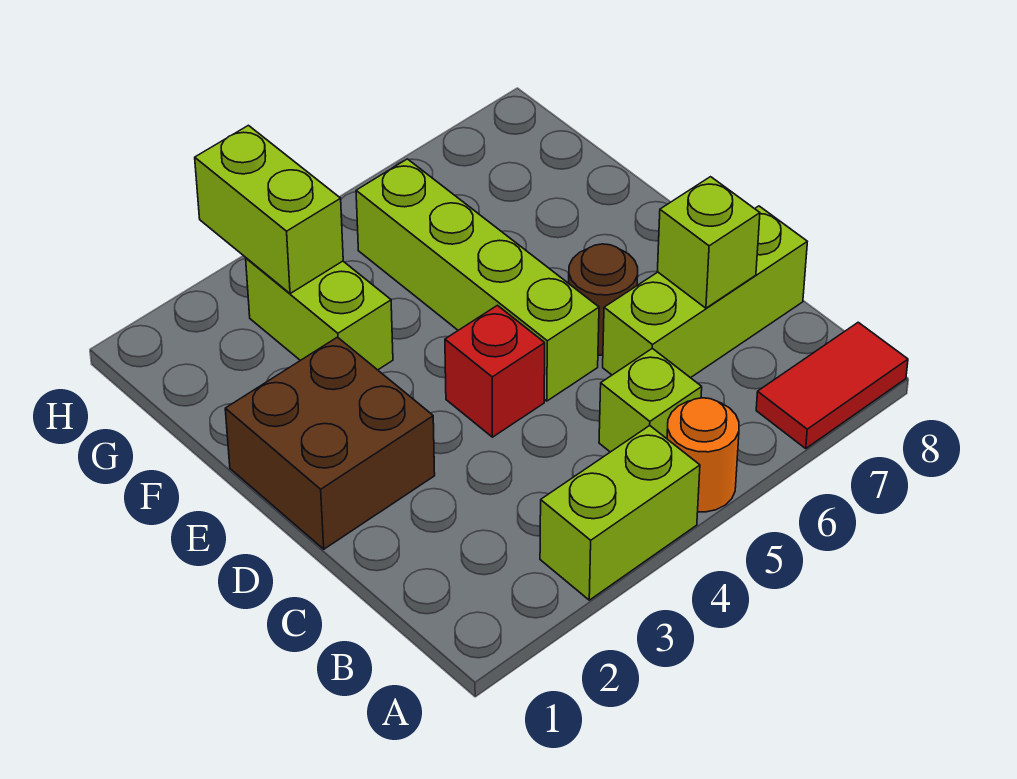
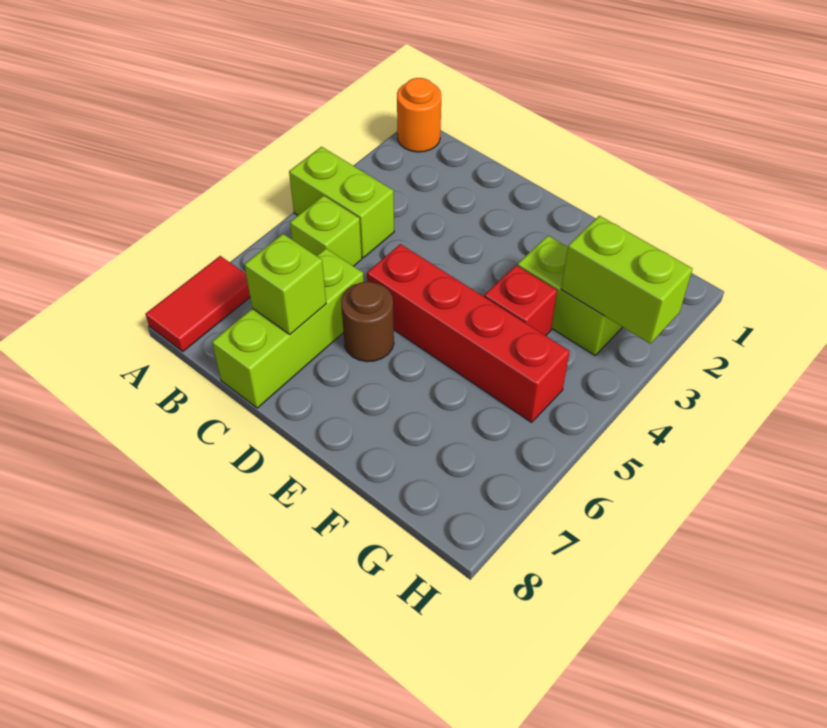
lime 1x2 brick [540,426,700,600] -> lime 1x2 brick turned to [289,147,394,258]
orange 1x1 round brick [667,398,739,512] -> orange 1x1 round brick moved to [397,78,441,152]
brown 2x2 brick [225,337,435,549] -> none
red 1x1 brick [445,305,545,437] -> red 1x1 brick moved to [484,265,557,336]
lime 1x4 brick [356,159,599,401] -> red 1x4 brick [367,244,570,422]

